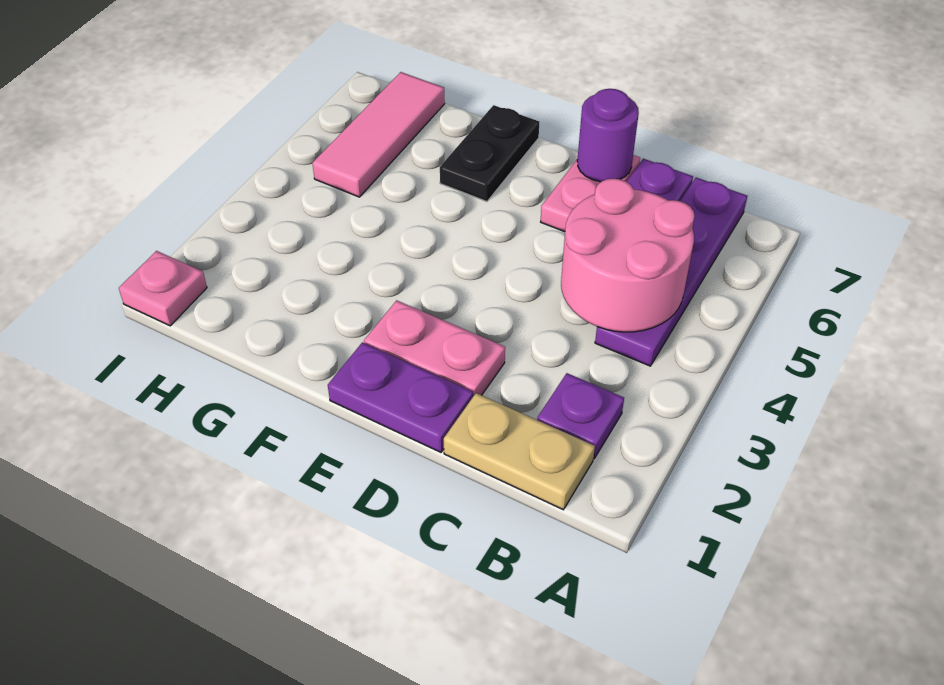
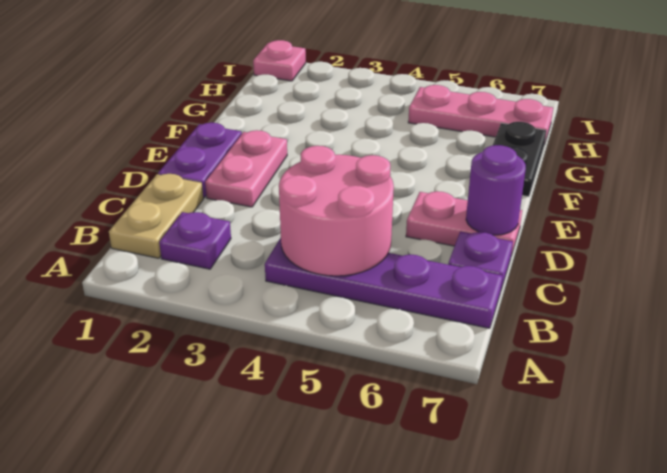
black 1x2 plate [440,105,539,201] -> black 1x2 plate turned to [493,122,546,197]
pink 1x3 tile [312,72,445,197] -> pink 1x3 plate [408,85,553,145]

